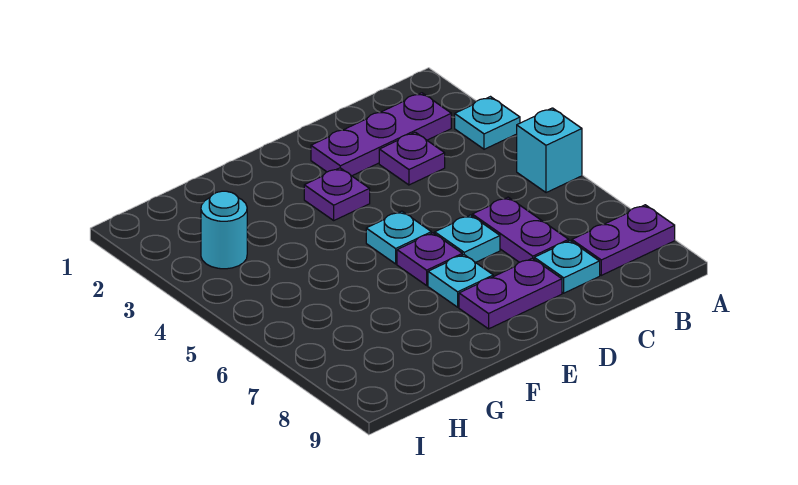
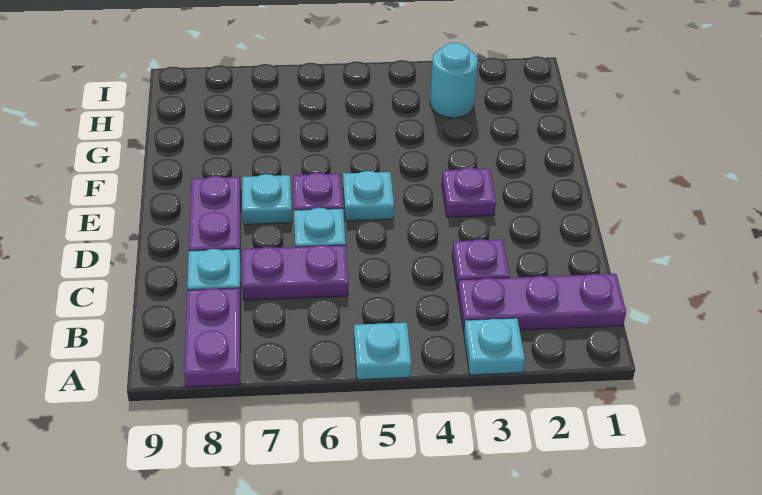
cyan 1x1 brick [517,108,582,193] -> cyan 1x1 plate [354,323,411,380]
purple 1x3 plate [311,93,451,176] -> purple 1x3 plate turned to [458,274,626,332]

